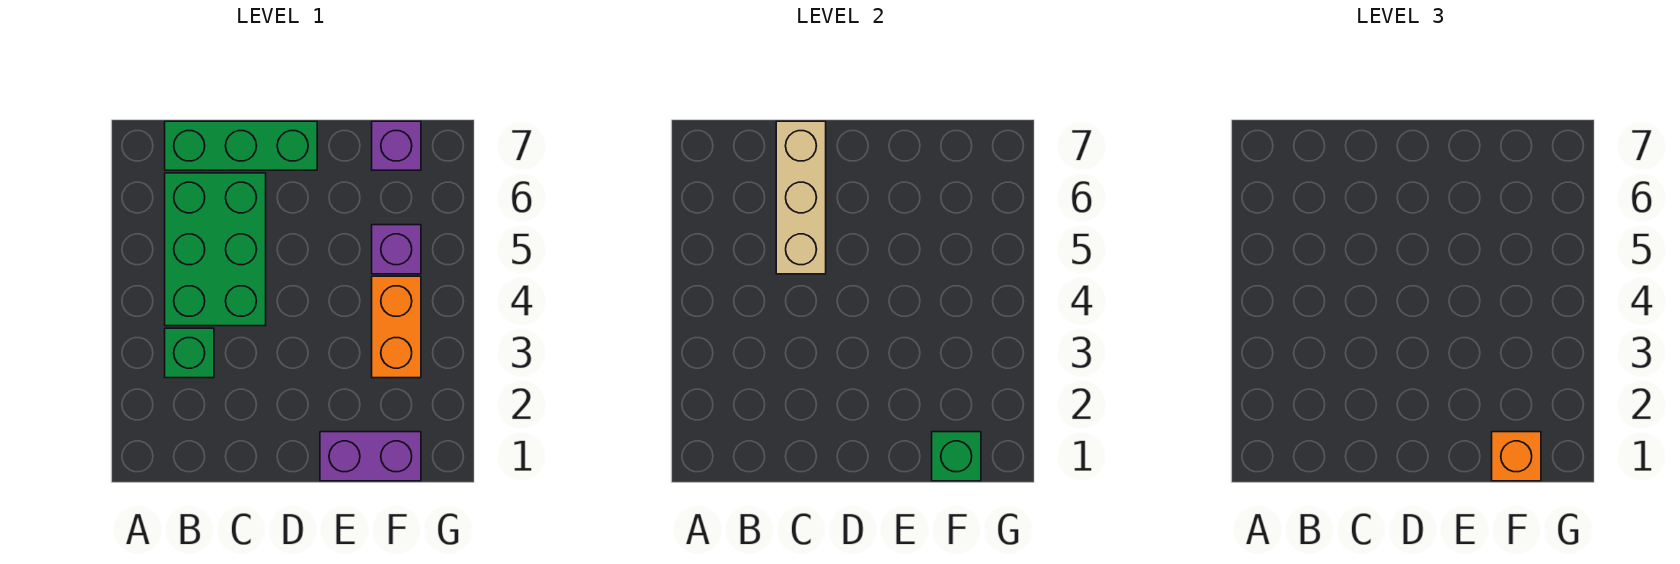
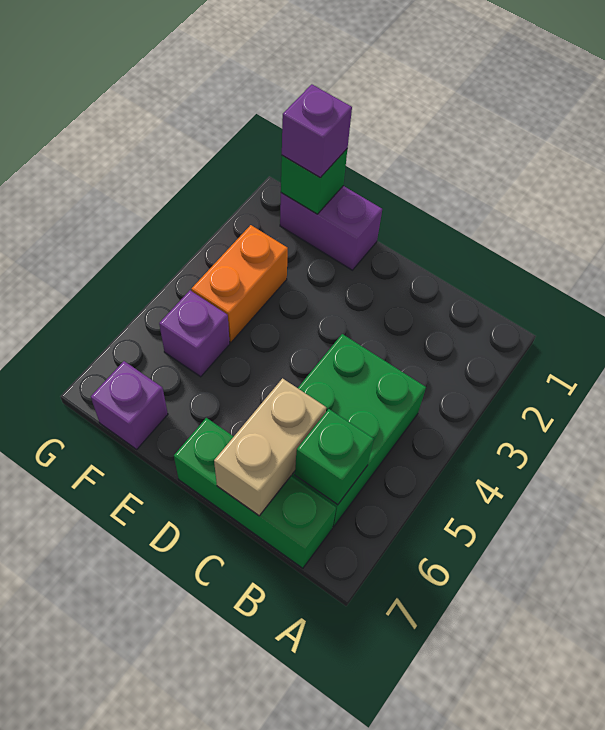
green 1x1 brick [165,328,214,378] -> green 1x1 brick moved to [295,409,374,505]
tan 1x3 brick [776,121,826,274] -> tan 1x2 brick [214,378,326,516]
orange 1x1 brick [1492,432,1541,481] -> purple 1x1 brick [282,84,352,178]

